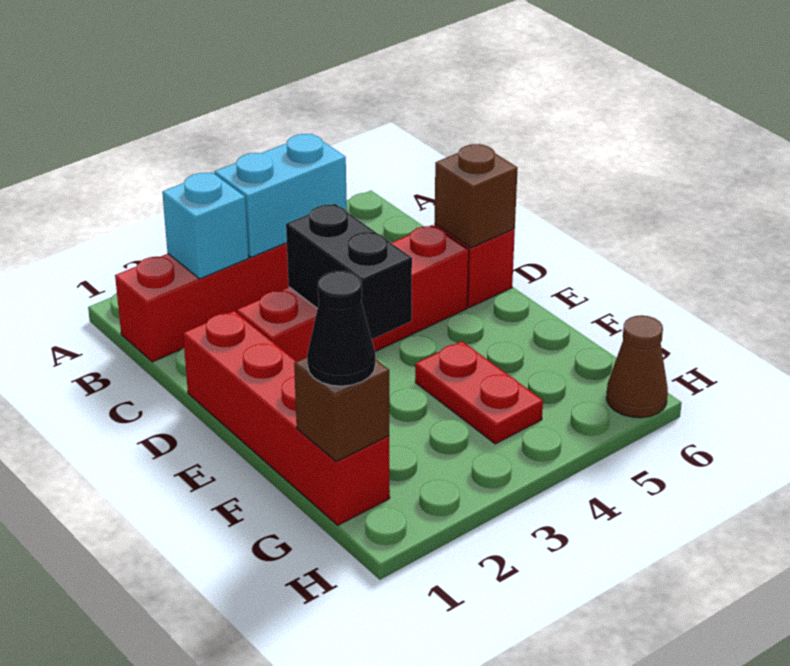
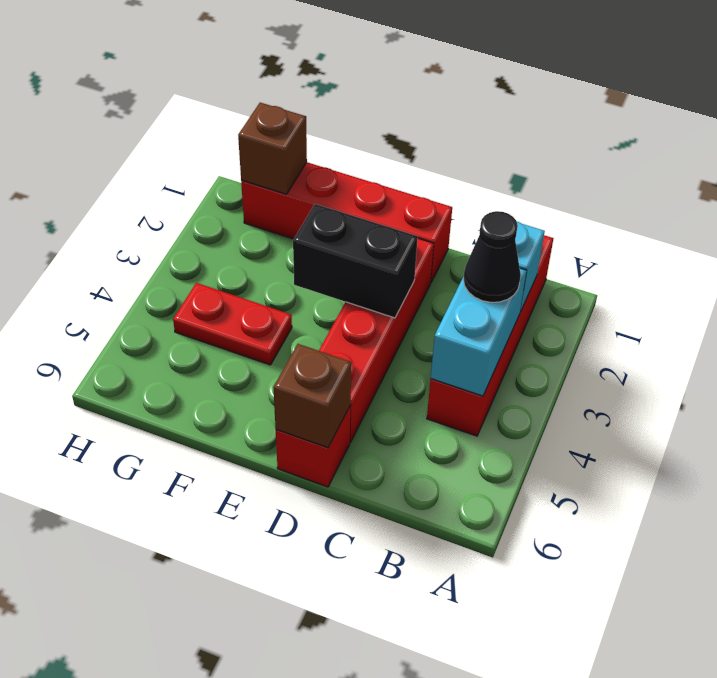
black 1x1 cone [307,271,376,386] -> black 1x1 cone moved to [463,211,521,302]
brown 1x1 cone [606,315,668,418] -> none

